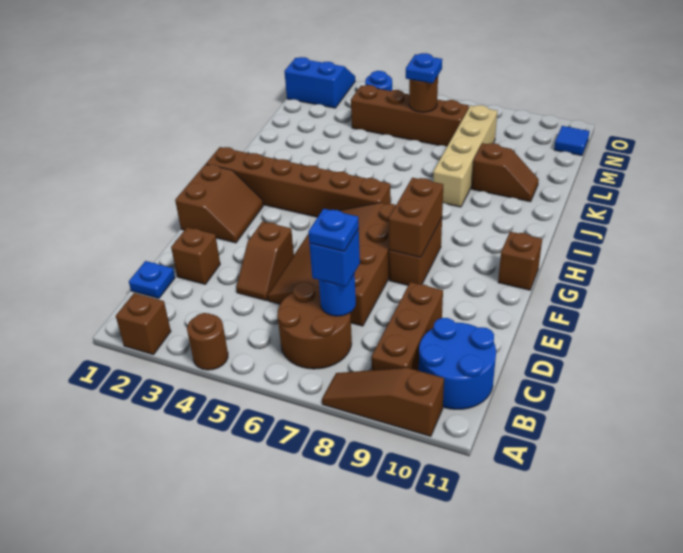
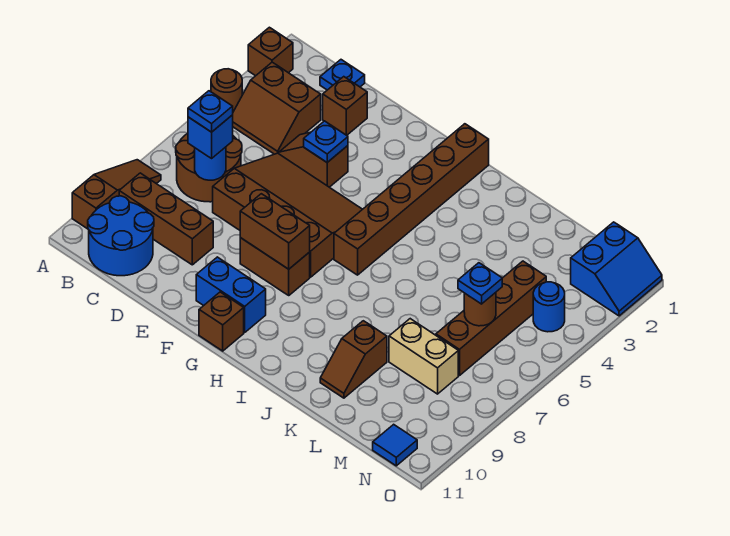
none -> blue 1x1 plate [304,121,348,162]
brown 2x2 slope [175,164,263,243] -> brown 2x2 slope moved to [233,62,321,154]
none -> blue 1x2 brick [196,257,266,332]
tan 1x4 brick [433,105,497,207] -> tan 1x2 brick [389,319,458,394]

